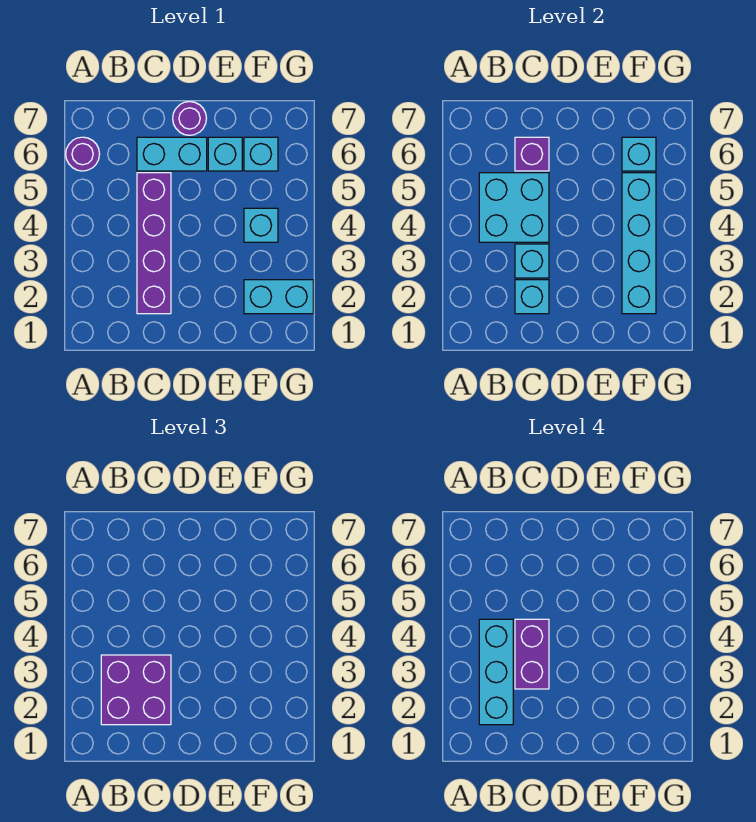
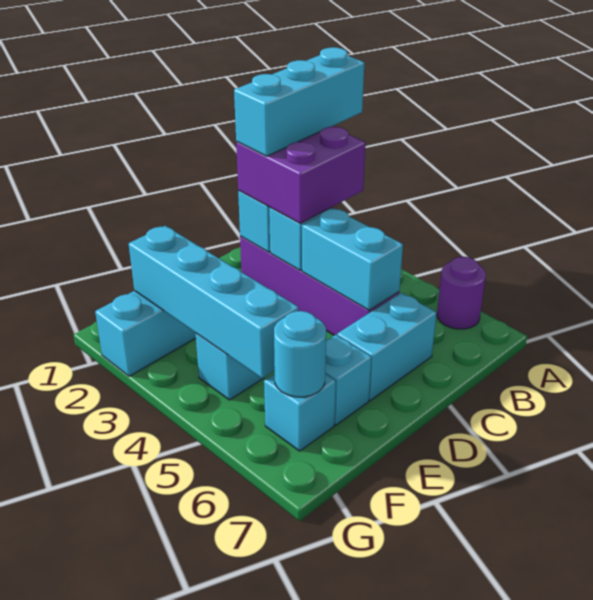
cyan 1x3 brick [479,619,513,725] -> cyan 1x3 brick turned to [234,47,364,156]
cyan 2x2 brick [479,173,549,242] -> cyan 1x2 brick [302,209,403,310]
purple 1x2 brick [515,619,549,689] -> none
purple 1x1 brick [515,137,549,171] -> none
purple 1x1 round brick [173,102,206,135] -> none
cyan 1x1 brick [622,137,656,171] -> cyan 1x1 round brick [274,311,326,397]

